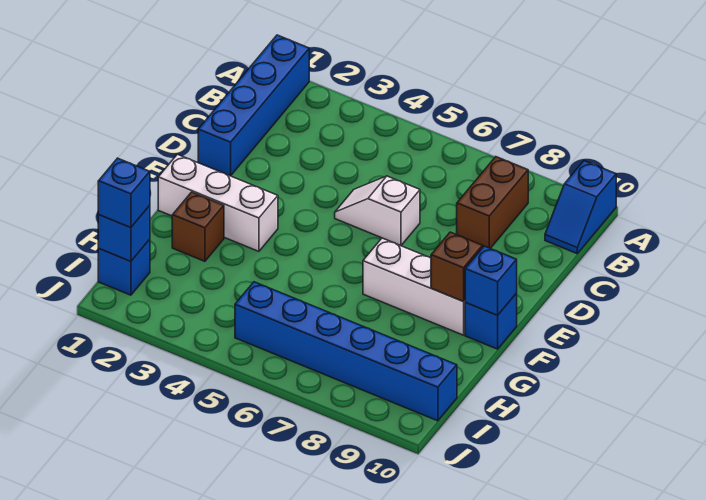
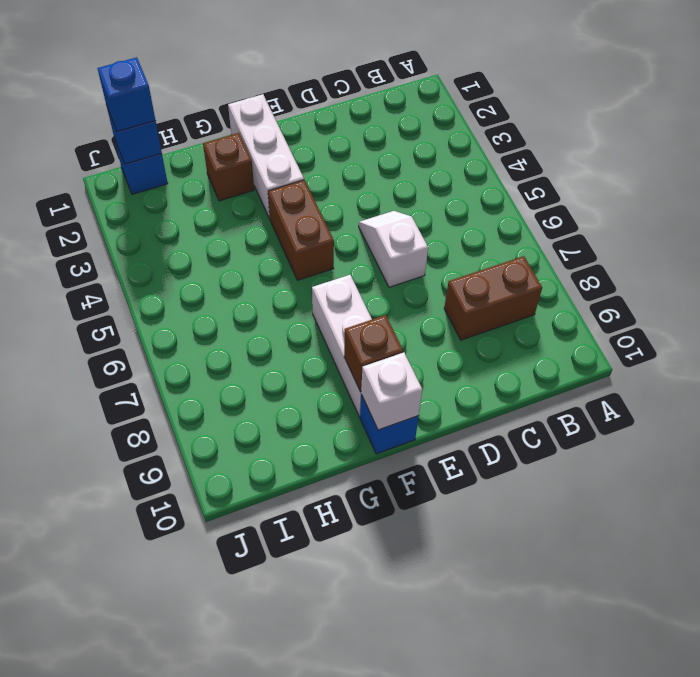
blue 1x4 brick [198,35,309,176] -> none
blue 1x2 slope [545,161,616,254] -> none
none -> brown 1x2 brick [268,180,334,280]
blue 1x1 brick [465,246,517,315] -> white 1x1 brick [361,353,422,430]
blue 1x6 brick [235,282,457,421] -> none

